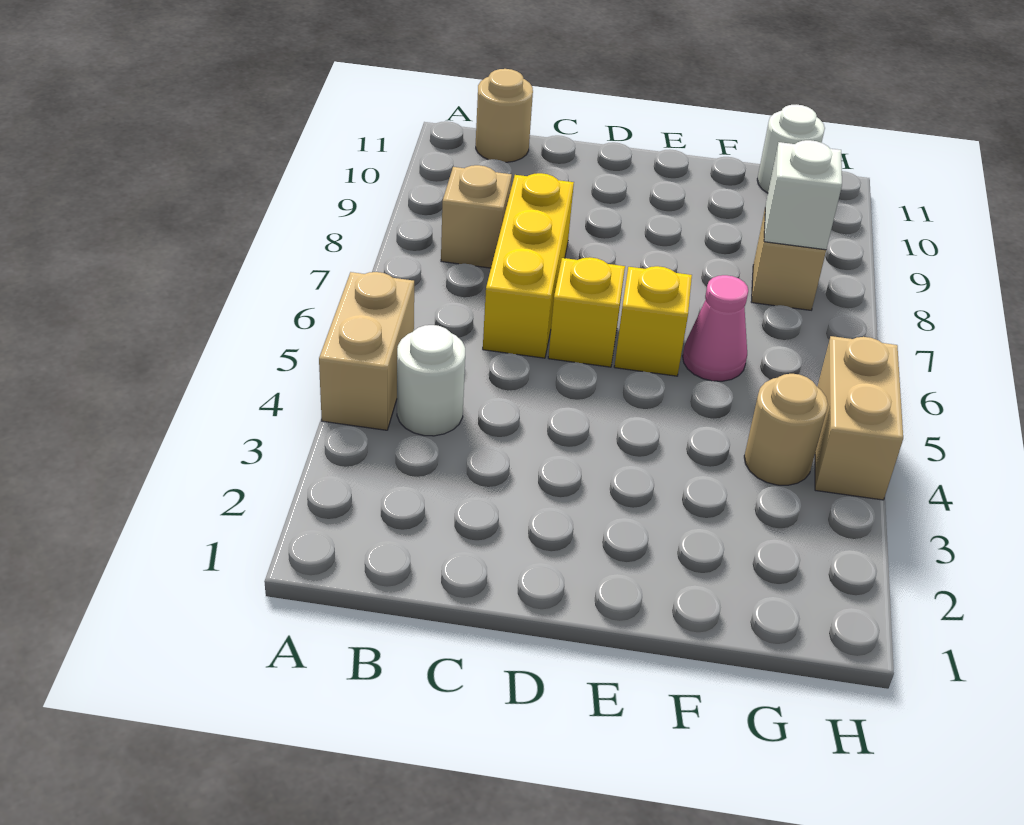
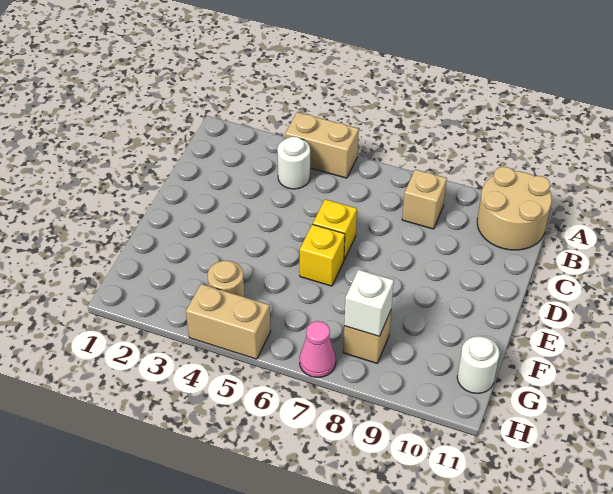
tan 1x1 round brick [476,69,533,162] -> tan 2x2 round brick [477,167,552,250]
yellow 1x3 brick [483,173,574,358] -> none
pink 1x1 cone [683,275,748,381] -> pink 1x1 cone moved to [300,321,336,377]

